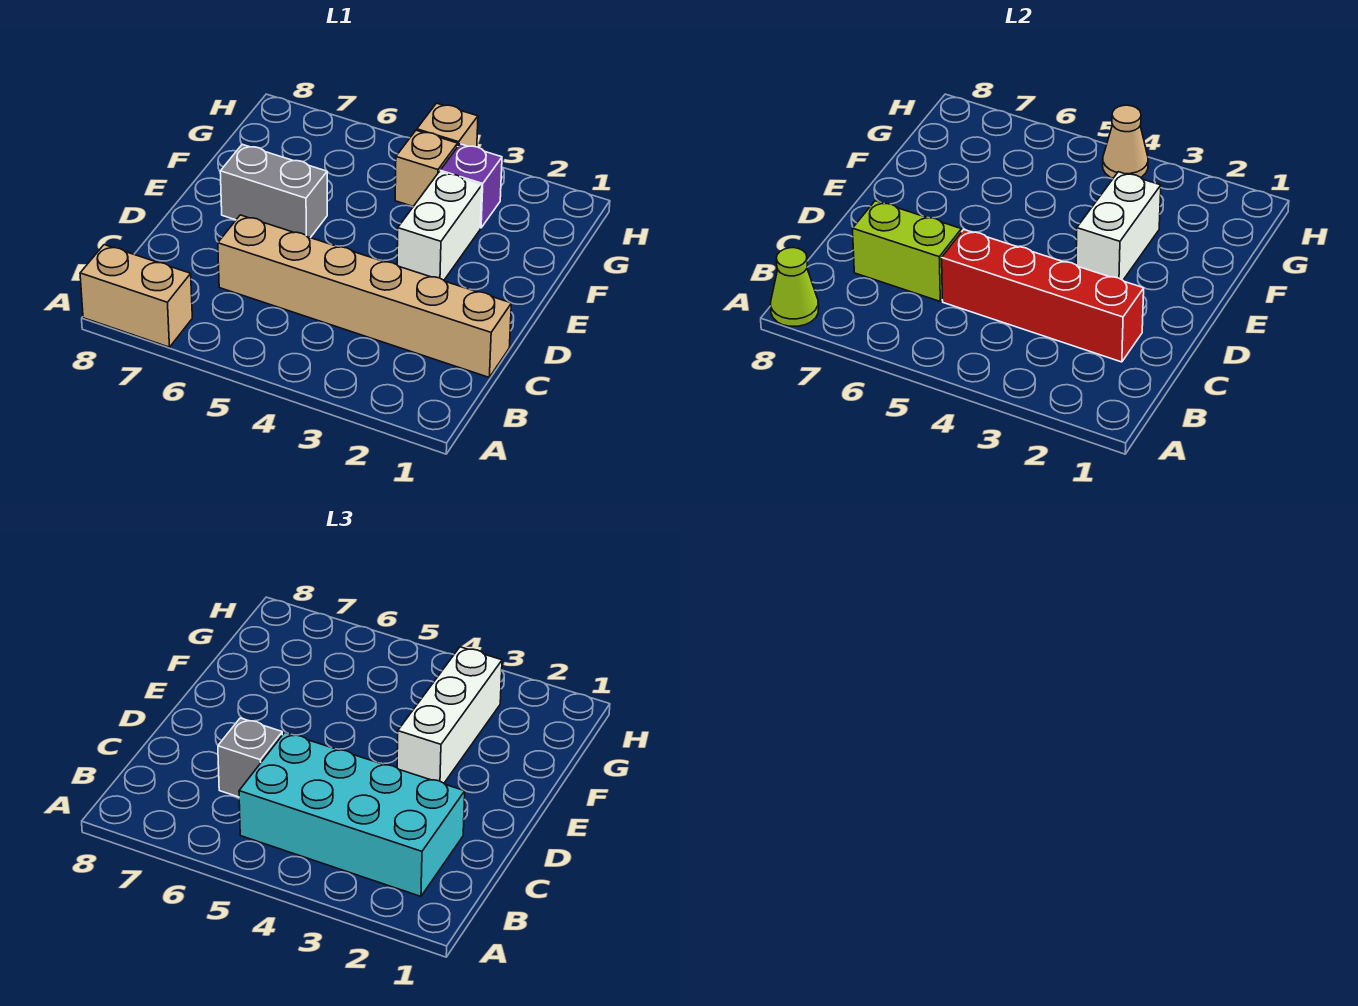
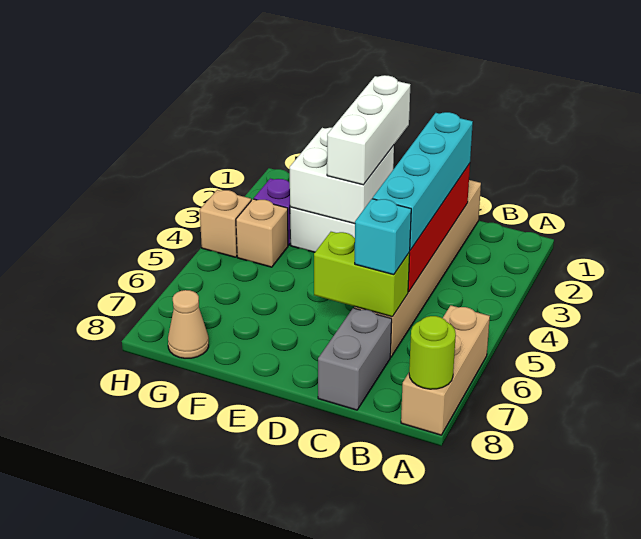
tan 1x2 brick [80,245,192,347] -> tan 1x3 brick [401,305,490,435]
lime 1x1 cone [771,248,819,326] -> lime 1x1 round brick [409,316,456,389]
cyan 2x4 brick [239,733,465,896] -> cyan 1x4 brick [373,112,473,250]
lime 1x2 brick [853,201,961,301] -> lime 1x2 brick turned to [314,232,410,317]
grey 1x1 brick [218,718,282,797] -> cyan 1x1 brick [355,199,411,275]
white 1x2 brick [1076,172,1161,280] -> white 2x2 brick [290,128,394,224]
white 1x3 brick [397,647,502,783] -> white 1x3 brick turned to [327,75,410,185]
grey 1x2 brick [220,144,327,238] -> grey 1x2 brick moved to [318,308,392,410]
tan 1x1 cone [1103,105,1148,178] -> tan 1x1 cone moved to [168,290,209,358]

